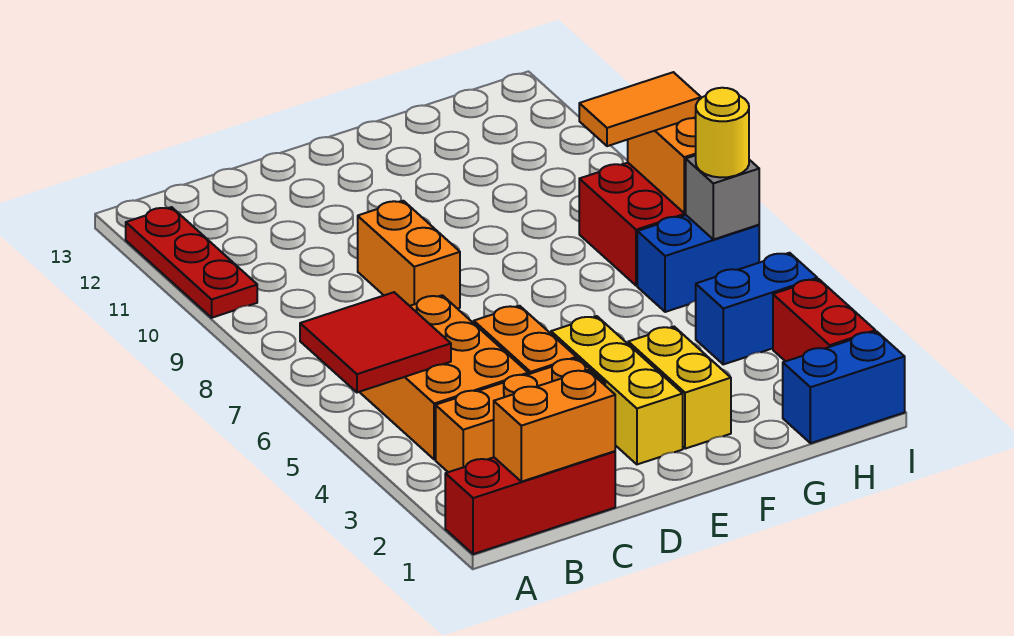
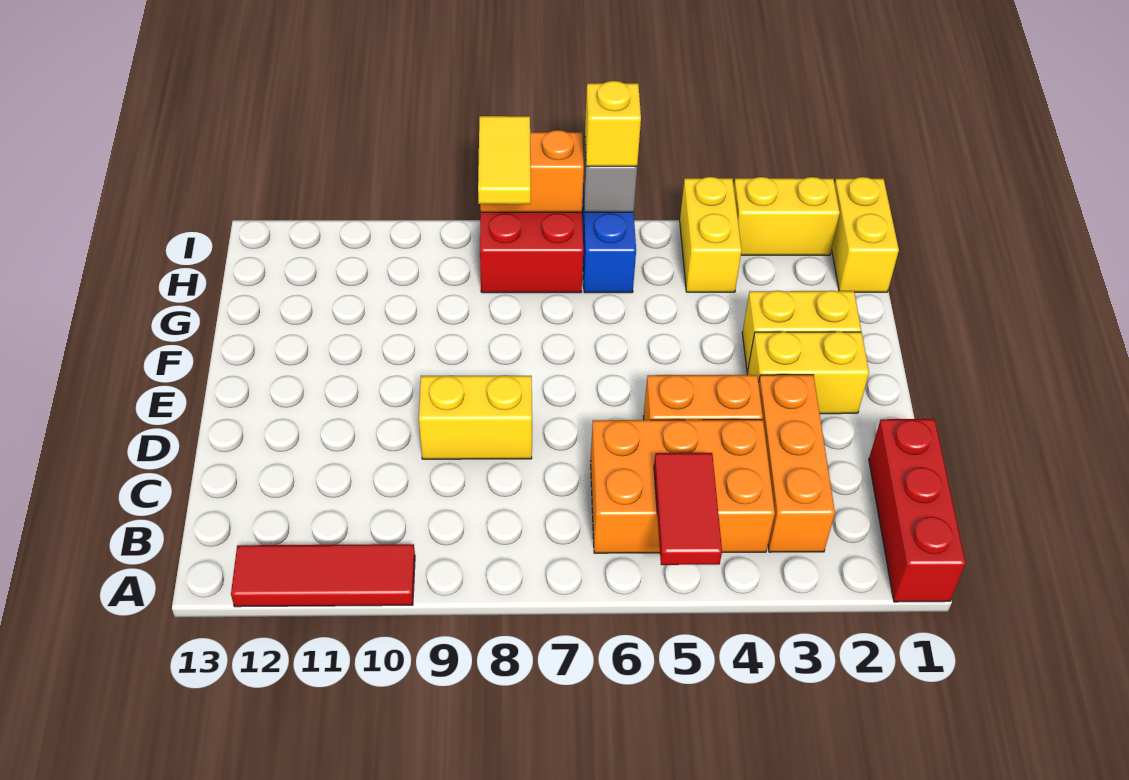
red 2x2 tile [300,292,451,392] -> red 1x2 tile [654,453,722,565]
red 1x3 plate [126,207,257,318] -> red 1x3 tile [231,544,415,607]
orange 1x2 brick [494,370,615,482] -> none
orange 1x2 brick [358,201,460,309] -> yellow 1x2 brick [419,376,532,459]
yellow 1x3 brick [551,316,683,464] -> yellow 1x2 brick [747,332,869,414]
blue 1x2 brick [783,332,905,443] -> yellow 1x2 brick [832,177,899,292]
blue 1x2 brick [696,253,817,364] -> yellow 1x2 brick [680,177,742,292]
orange 1x2 tile [579,72,701,146] -> yellow 1x2 tile [478,116,531,204]
red 1x2 brick [773,279,875,361] -> yellow 1x2 brick [734,177,840,255]
yellow 1x1 round brick [696,88,749,178] -> yellow 1x1 brick [585,81,641,166]

